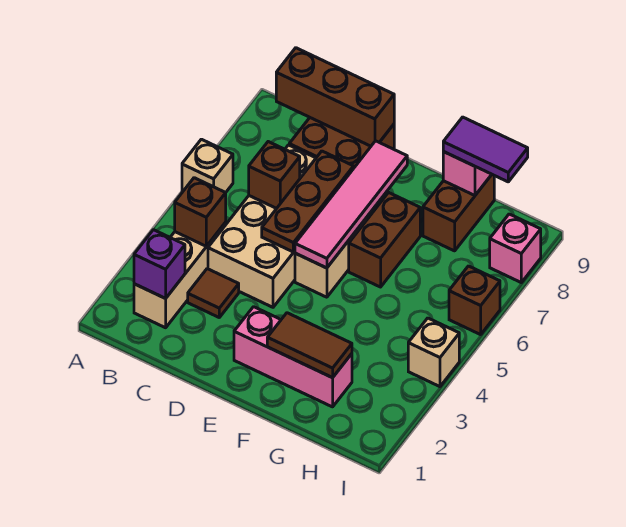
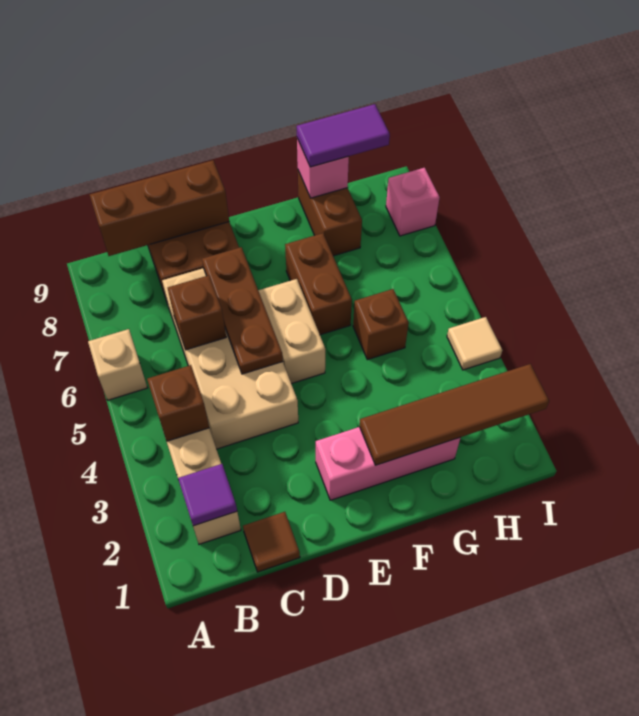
purple 1x1 brick [134,230,185,298] -> purple 1x1 tile [178,464,237,526]
brown 1x1 tile [188,269,239,317] -> brown 1x1 tile moved to [243,512,300,572]
pink 1x4 tile [295,141,407,268] -> none
brown 1x2 tile [267,313,352,378] -> brown 1x4 tile [360,364,549,465]
tan 1x1 brick [408,318,459,387] -> tan 1x1 tile [447,317,502,370]
brown 1x1 brick [449,266,500,335] -> brown 1x1 brick moved to [353,289,409,360]

